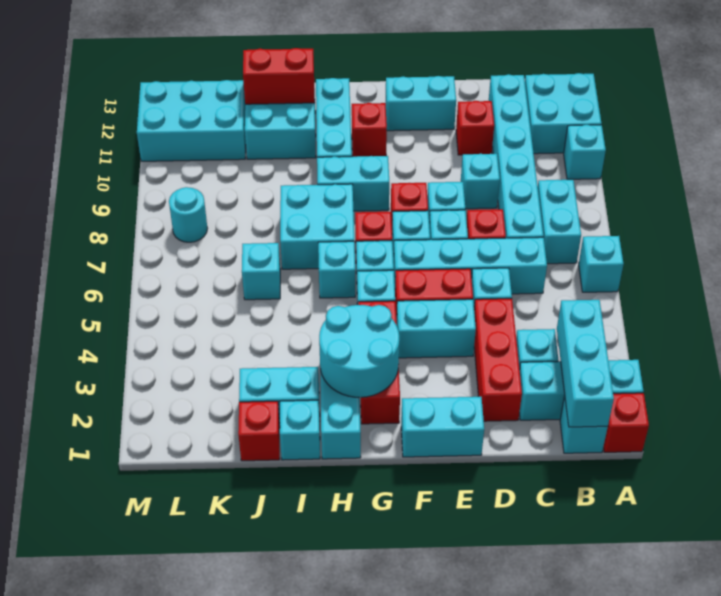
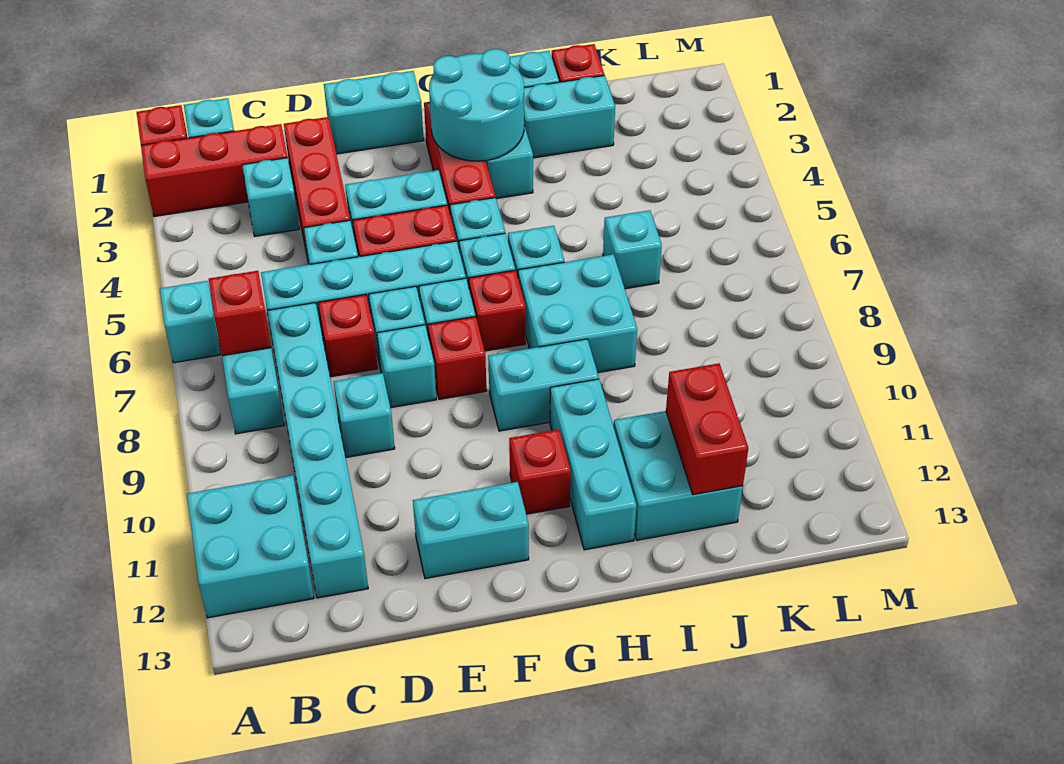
cyan 1x3 brick [519,360,643,420] -> red 1x3 brick [141,124,288,216]
cyan 1x1 brick [564,125,606,179] -> none
cyan 1x3 brick [557,300,614,427] -> none
red 1x1 brick [456,101,494,155] -> red 1x1 brick moved to [209,271,271,356]
red 1x2 brick [243,48,315,104] -> red 1x2 brick turned to [666,363,748,495]
cyan 2x3 brick [137,80,246,161] -> none
cyan 1x1 round brick [169,187,207,242] -> none

